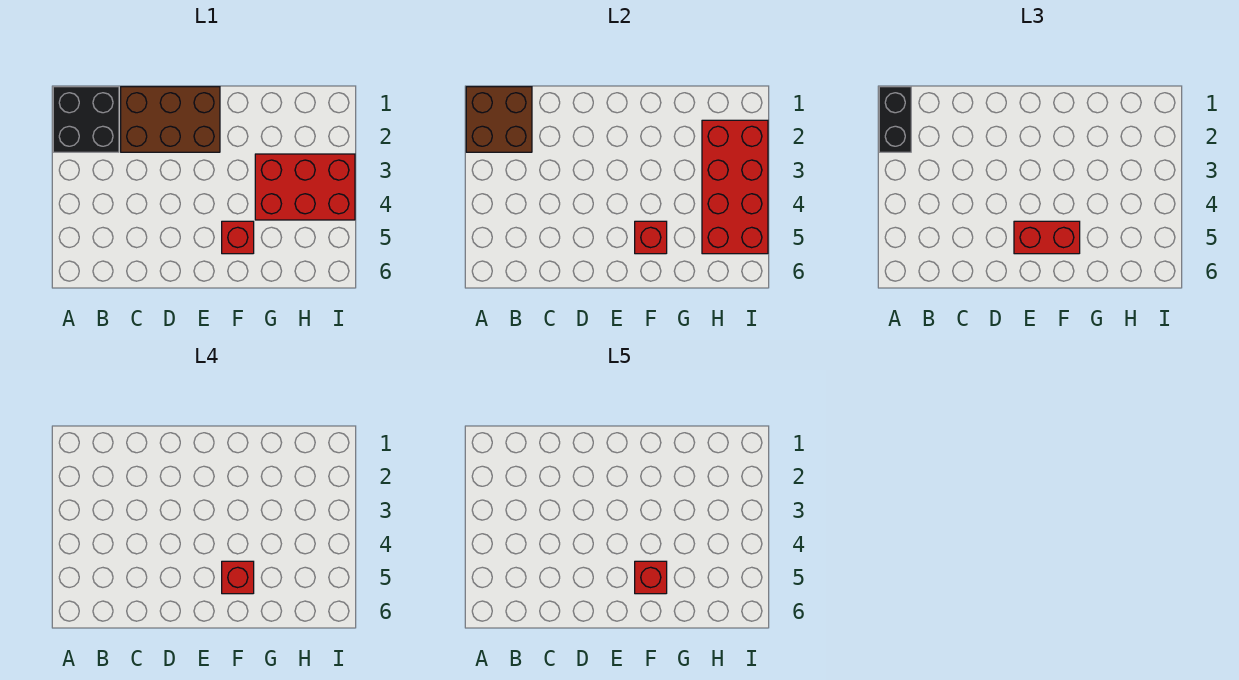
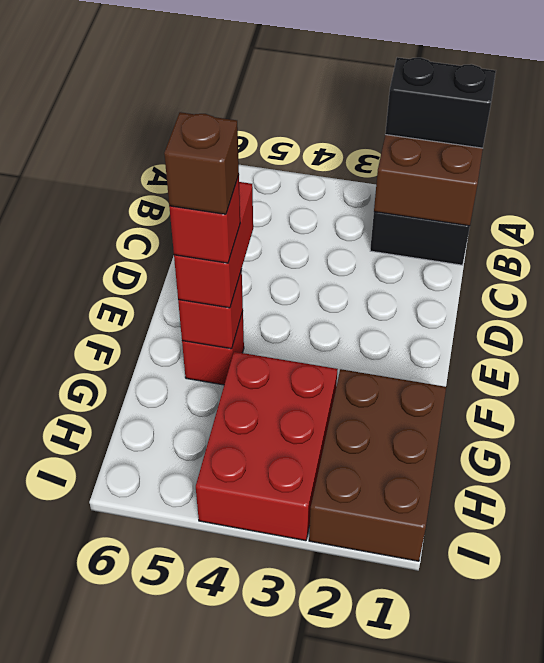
brown 2x3 brick [121,87,220,152] -> brown 2x3 brick moved to [309,369,446,561]
red 1x1 brick [635,561,667,594] -> brown 1x1 brick [164,112,239,214]
red 2x4 brick [702,120,768,254] -> none

